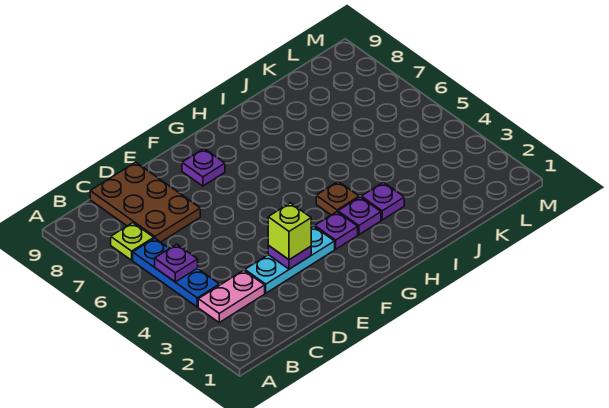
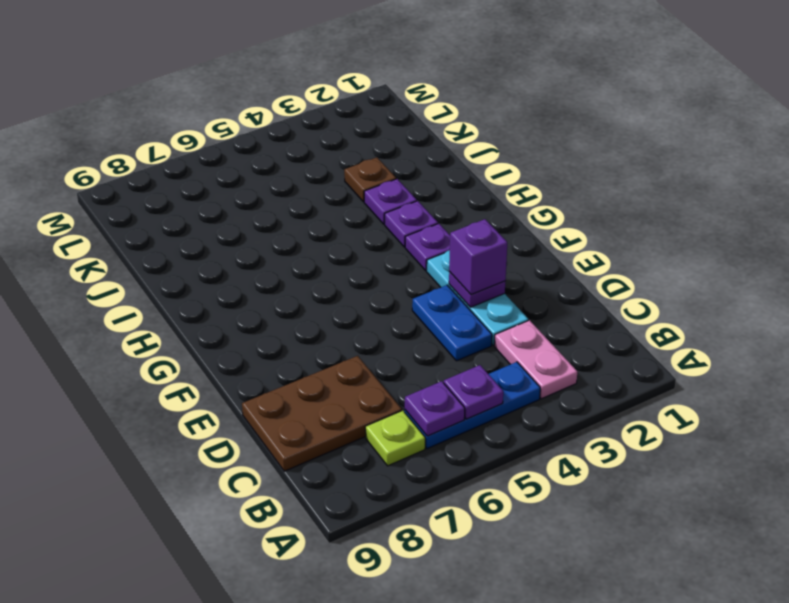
none -> blue 1x2 plate [412,285,492,361]
lime 1x1 brick [268,203,311,260] -> purple 1x1 brick [449,219,507,295]
purple 1x1 plate [182,149,225,186] -> purple 1x1 plate moved to [405,381,465,436]
brown 1x1 plate [316,181,359,215] -> brown 1x1 plate moved to [344,157,396,202]

